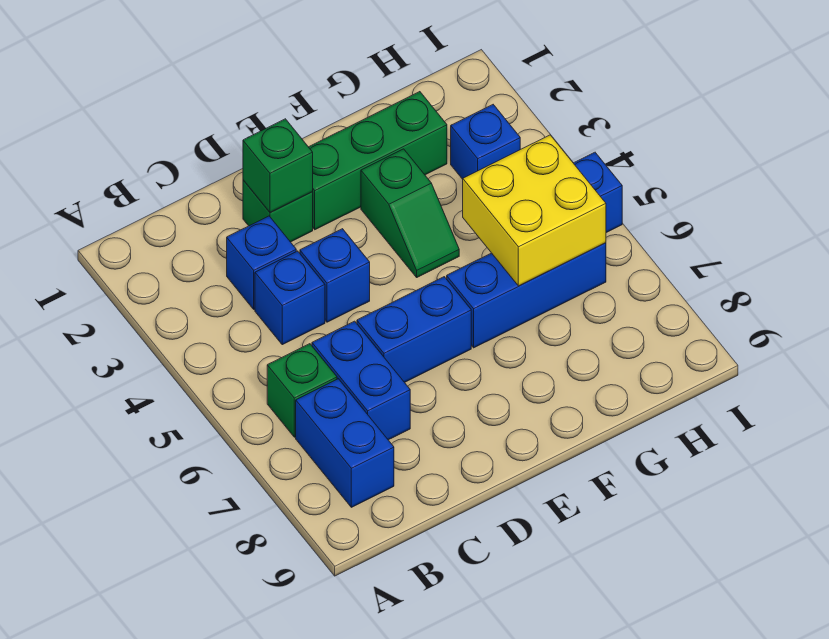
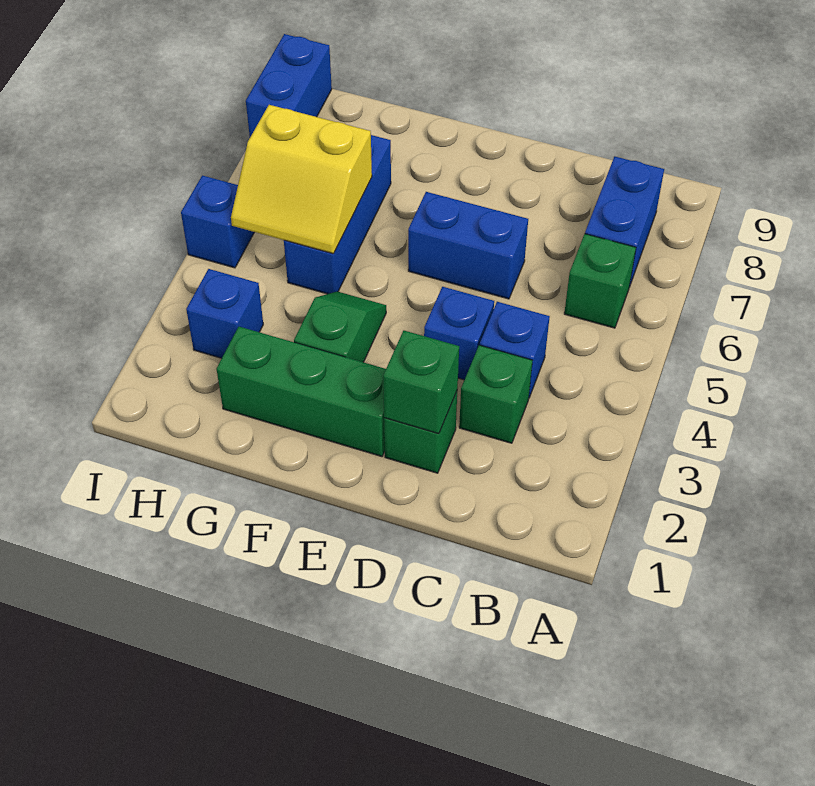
blue 1x1 brick [227,216,296,309] -> green 1x1 brick [459,345,533,443]
blue 1x2 brick [312,321,410,440] -> blue 1x2 brick moved to [246,34,332,137]
blue 1x3 brick [447,243,606,348] -> blue 1x3 brick turned to [284,135,391,294]
yellow 2x2 brick [463,135,606,286] -> yellow 2x2 slope [231,105,372,254]

